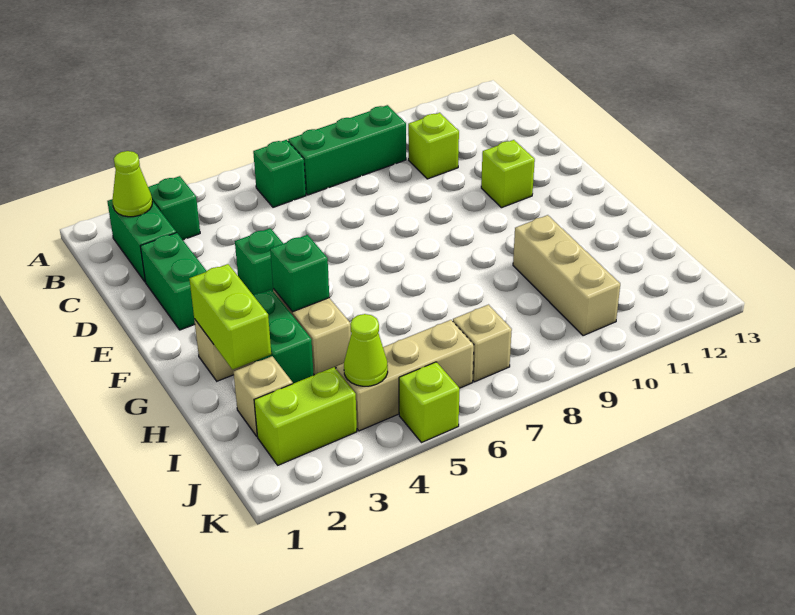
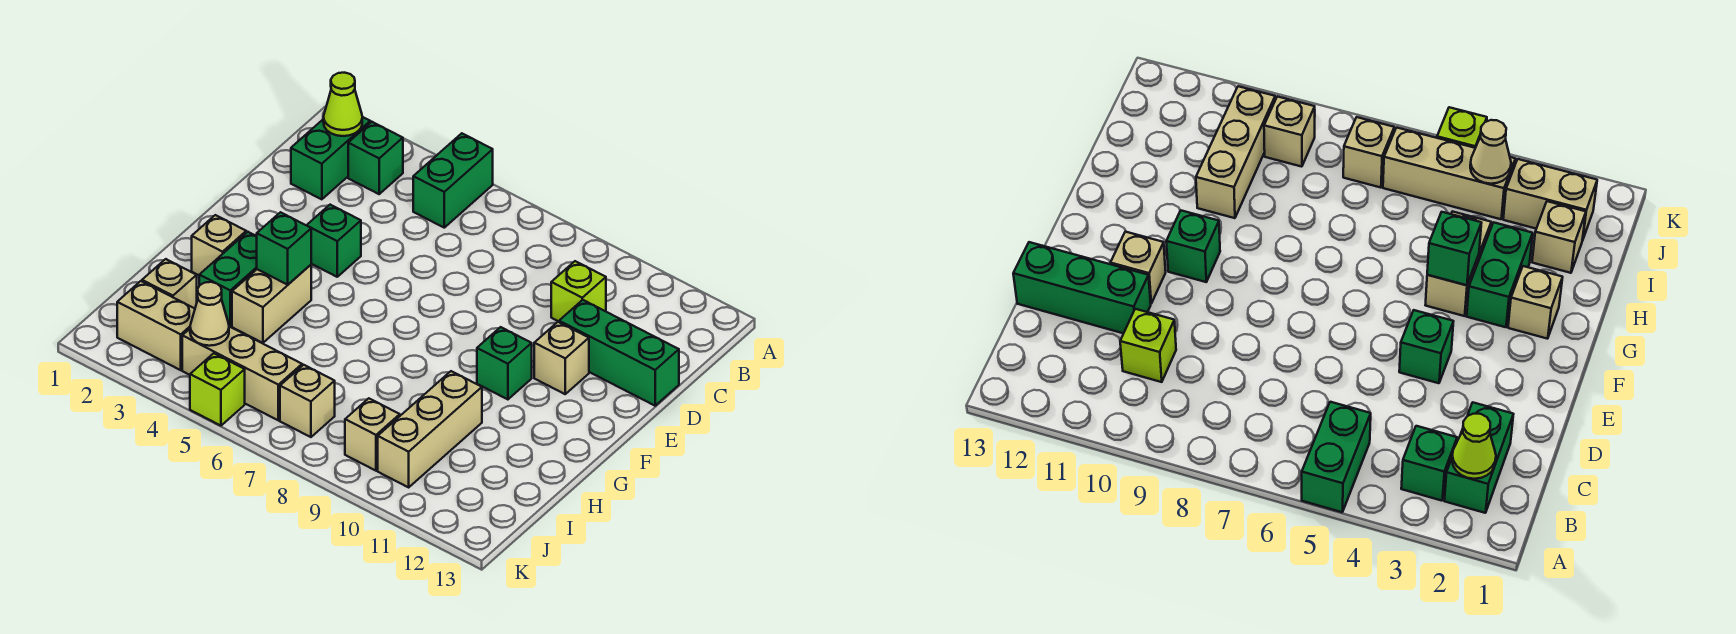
green 1x1 brick [253,140,306,207] -> green 1x1 brick moved to [477,327,532,399]
green 1x3 brick [288,105,406,195] -> green 1x3 brick moved to [559,300,679,406]
green 1x2 brick [140,233,206,330] -> green 1x2 brick moved to [413,133,493,228]
lime 1x1 brick [481,140,535,208] -> tan 1x1 brick [534,322,589,394]
lime 1x2 brick [189,264,271,370] -> none
lime 1x2 brick [254,367,357,465] -> tan 1x2 brick [117,281,195,370]
lime 1x1 cone [344,314,388,386] -> tan 1x1 cone [190,282,229,346]
none -> tan 1x1 brick [345,398,400,471]

